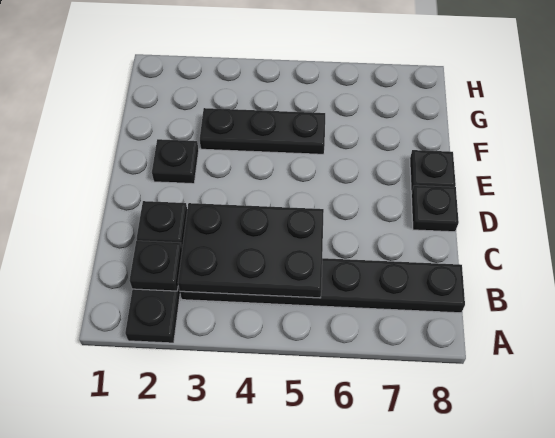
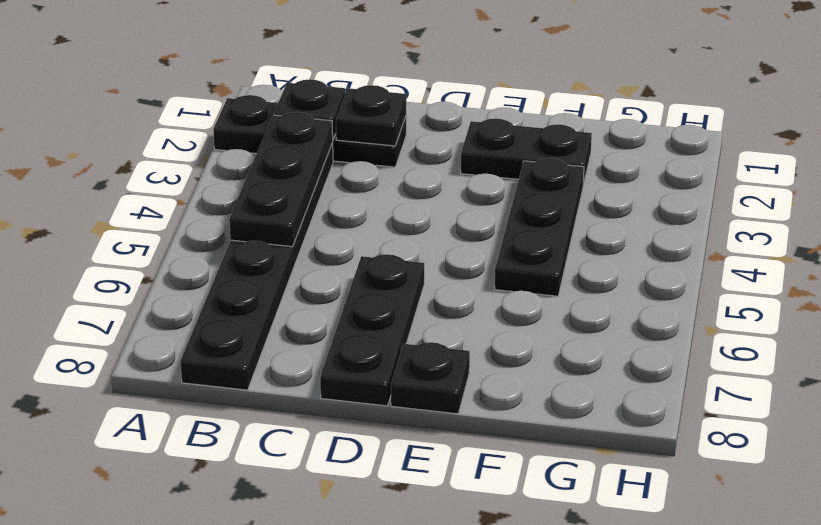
black 2x3 plate [178,203,324,298] -> black 1x3 plate [229,112,333,247]
black 1x1 plate [411,185,459,232] -> black 1x3 plate [320,254,424,406]
black 1x1 plate [152,139,199,184] -> black 1x2 plate [461,118,592,185]

